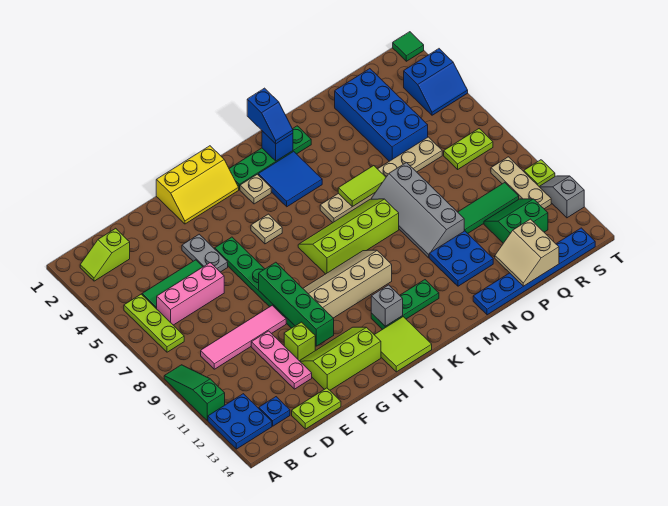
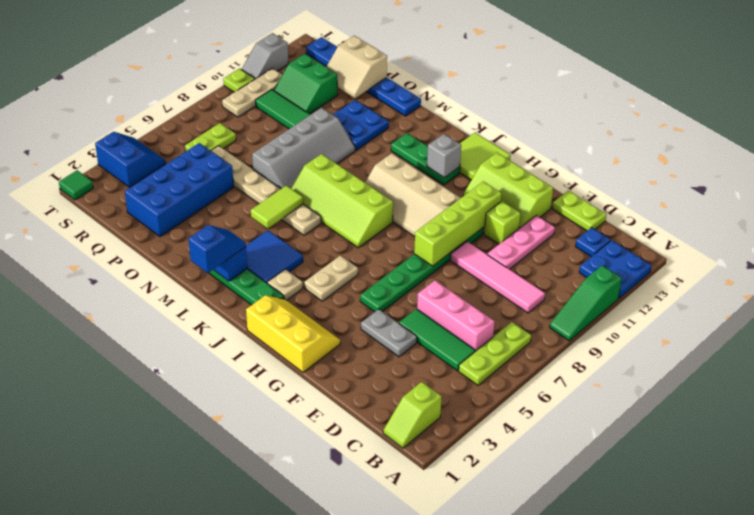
lime 1x2 slope [80,228,130,281] -> lime 1x2 slope turned to [383,382,442,448]
grey 1x2 plate [182,234,228,272] -> grey 1x2 plate turned to [361,309,417,357]
green 1x4 brick [259,262,334,346] -> lime 1x4 brick [414,182,502,266]
tan 1x1 plate [251,214,282,244] -> tan 1x2 plate [304,256,358,301]
lime 1x2 tile [338,166,386,207] -> lime 1x2 tile turned to [251,185,303,228]
tan 2x2 slope [495,219,559,286] -> tan 2x2 slope turned to [326,36,387,98]
lime 1x2 plate [444,129,493,169] -> lime 1x2 plate turned to [185,123,236,151]

